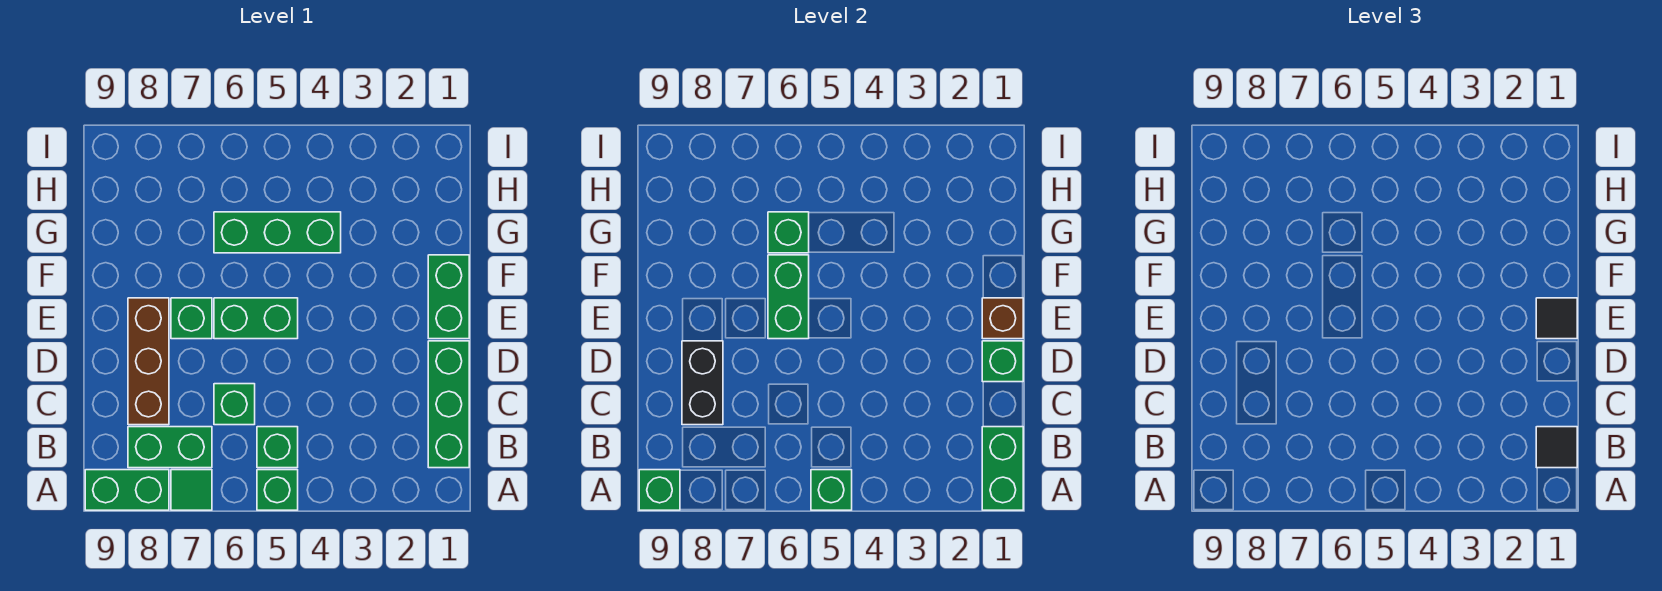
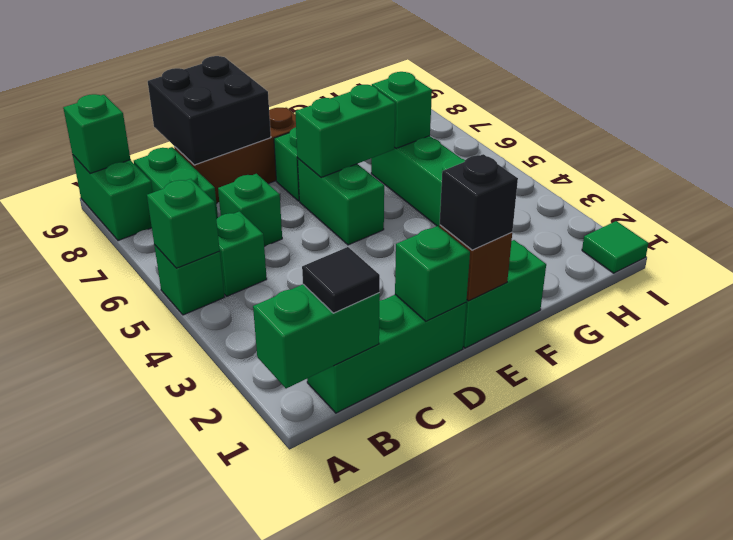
green 1x1 tile [171,470,212,510] -> green 1x1 tile moved to [582,221,648,273]
black 1x2 brick [682,341,723,425] -> black 2x2 brick [148,56,271,165]
black 1x1 tile [1536,298,1577,339] -> black 1x1 brick [440,154,518,250]

